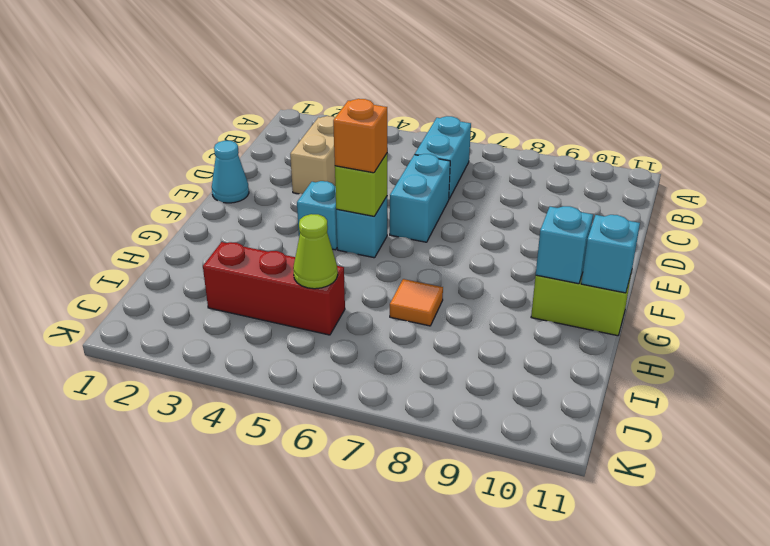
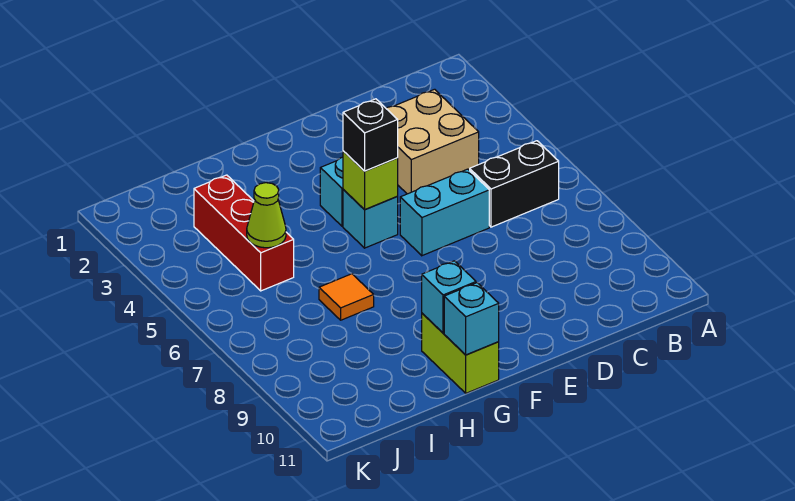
cyan 1x2 brick [415,116,471,199] -> black 1x2 brick [470,141,559,227]
tan 1x2 brick [290,116,335,194] -> tan 2x2 brick [386,89,479,194]
cyan 1x1 cone [212,141,249,203] -> none
orange 1x1 brick [333,99,387,173] -> black 1x1 brick [343,99,398,171]

